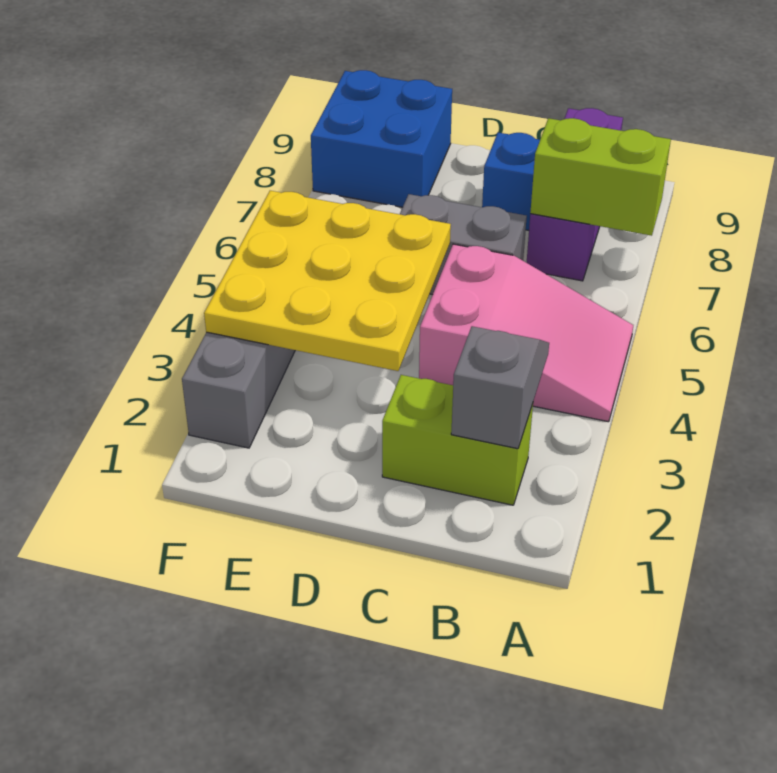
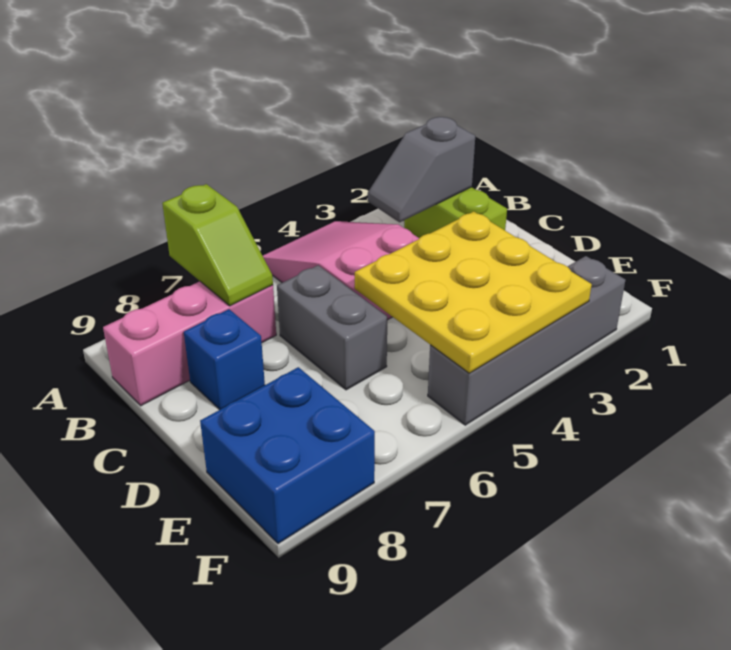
lime 1x2 brick [530,118,671,236] -> lime 1x2 slope [162,184,273,306]
purple 1x3 brick [527,108,623,281] -> pink 1x3 brick [103,281,276,406]

